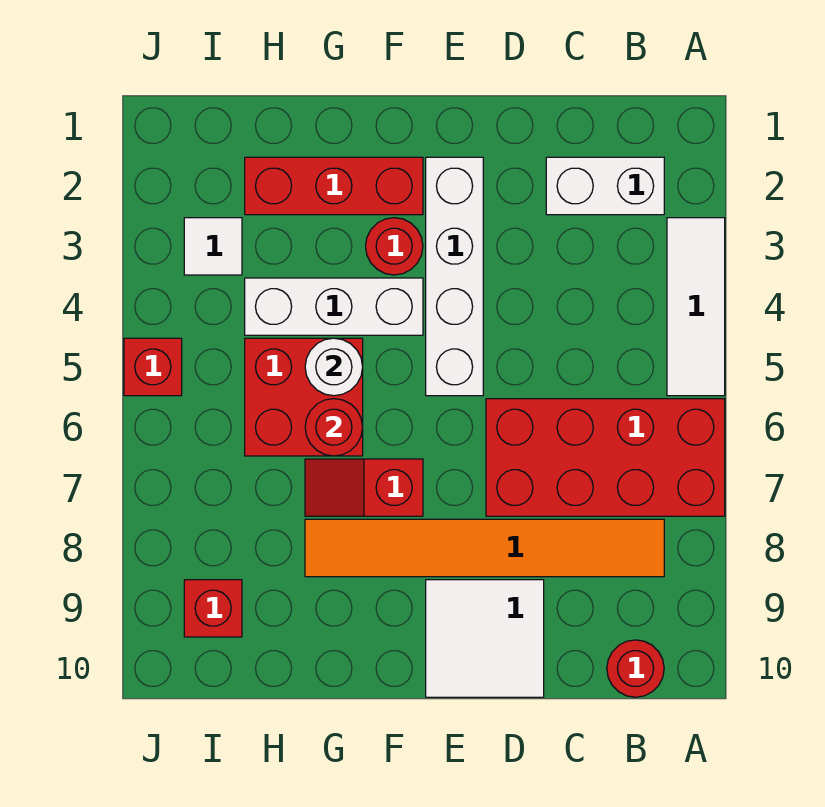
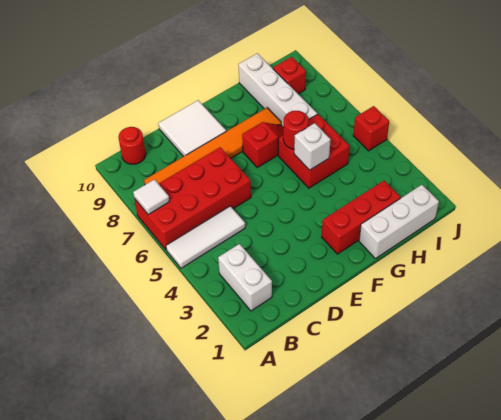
white 1x3 tile [667,218,725,396] -> white 1x3 tile turned to [166,206,245,268]
white 1x2 brick [546,157,664,215] -> white 1x2 brick turned to [218,244,272,311]
white 1x4 brick [426,157,483,396] -> white 1x4 brick moved to [238,53,317,127]
red 1x1 round brick [366,218,423,275] -> none
white 1x3 brick [245,278,423,335] -> white 1x3 brick moved to [359,185,439,259]
white 1x1 round brick [305,338,363,396] -> white 1x1 brick [294,123,331,170]
white 1x1 tile [184,218,242,275] -> white 1x1 tile moved to [133,179,170,215]

